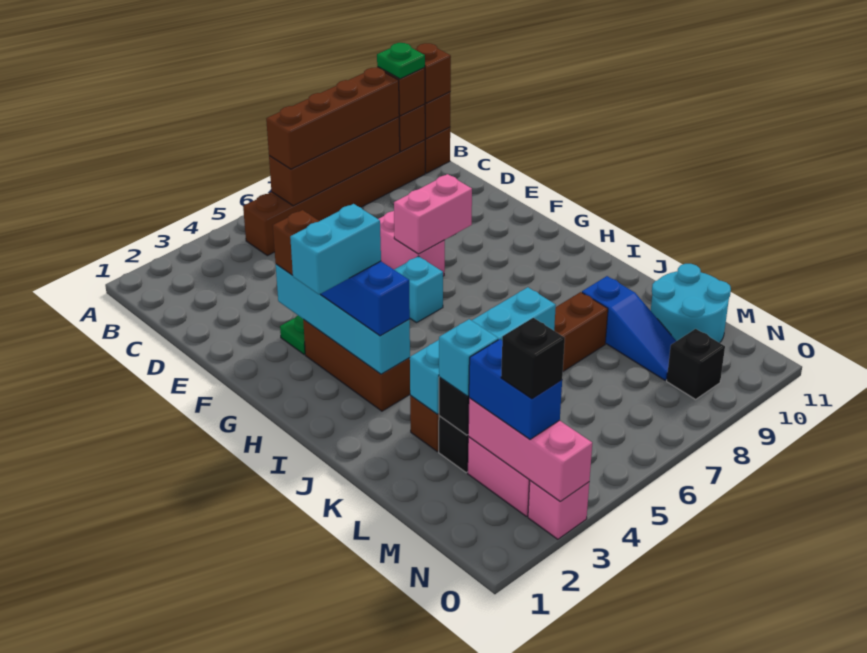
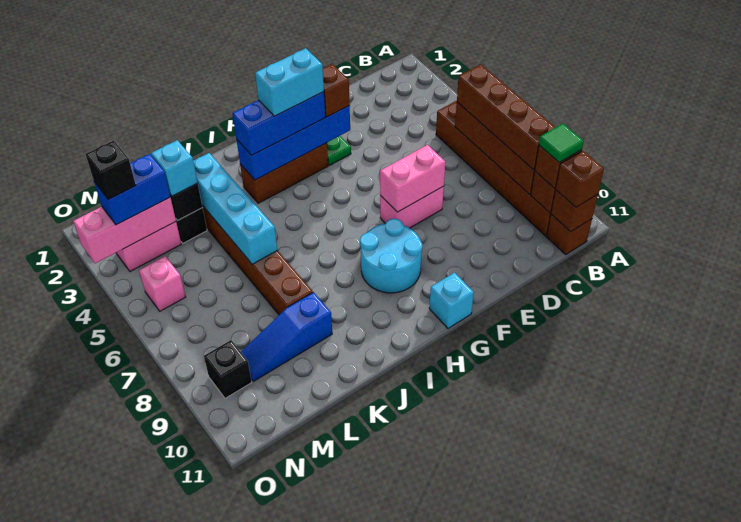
green 1x1 plate [377,43,425,79] -> green 1x1 tile [539,124,584,163]
cyan 1x4 brick [276,264,410,374] -> blue 1x4 brick [236,106,350,180]
pink 1x2 brick [394,174,472,254] -> pink 1x2 brick turned to [380,145,445,212]
cyan 1x1 brick [394,256,443,323] -> cyan 1x1 brick moved to [429,273,474,328]
cyan 1x2 brick [290,204,381,294] -> cyan 1x2 brick turned to [255,48,324,116]
cyan 2x2 round brick [651,264,731,343] -> cyan 2x2 round brick moved to [360,218,422,293]
pink 1x1 brick [528,481,589,539] -> pink 1x1 brick moved to [139,256,185,311]

